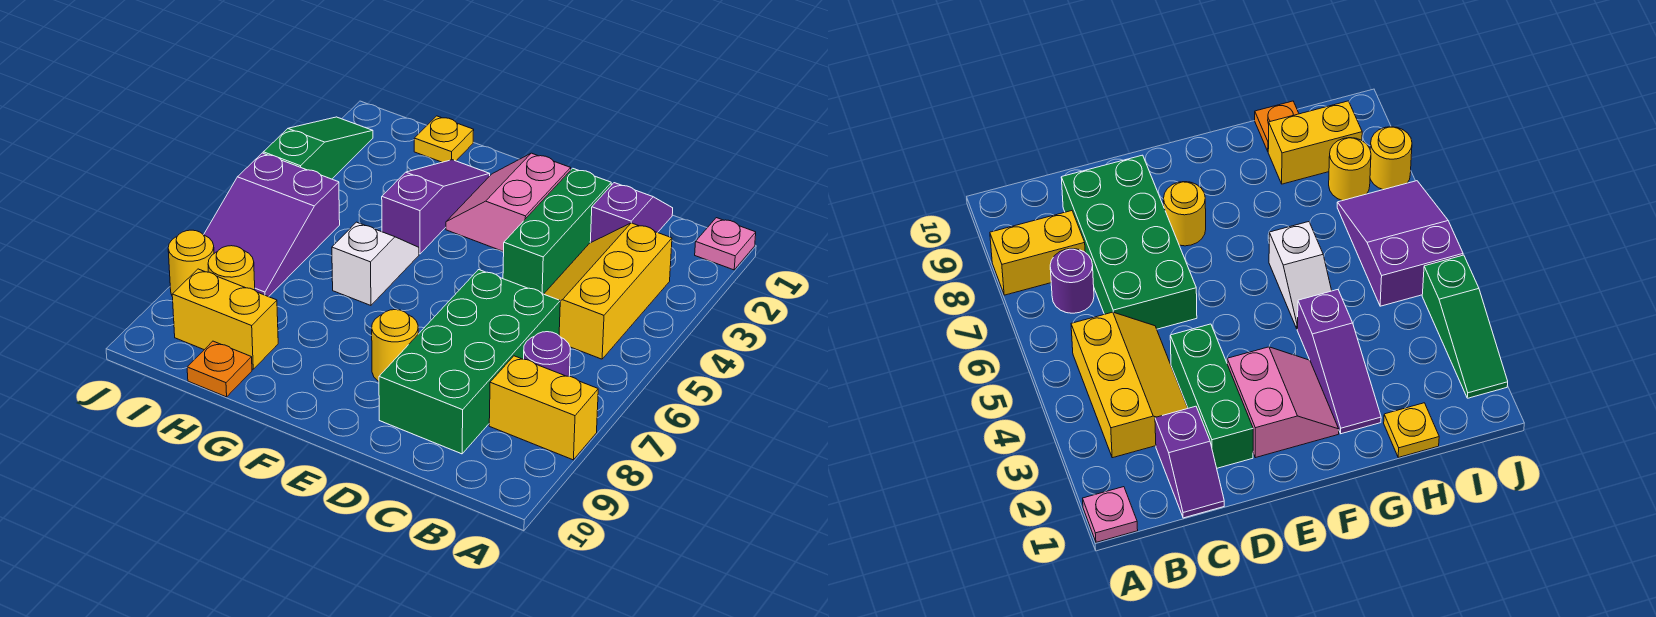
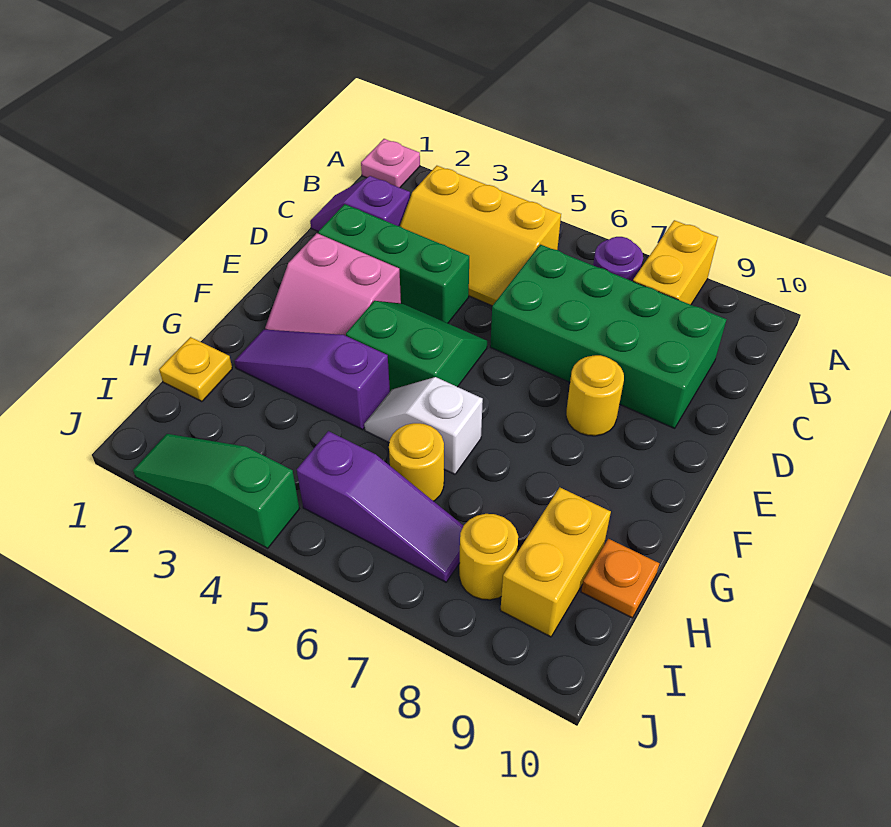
none -> green 2x2 slope [346,301,487,391]
purple 2x3 slope [204,153,340,297] -> purple 1x3 slope [297,431,463,582]
yellow 1x1 round brick [168,230,214,295] -> yellow 1x1 round brick moved to [389,423,444,501]

